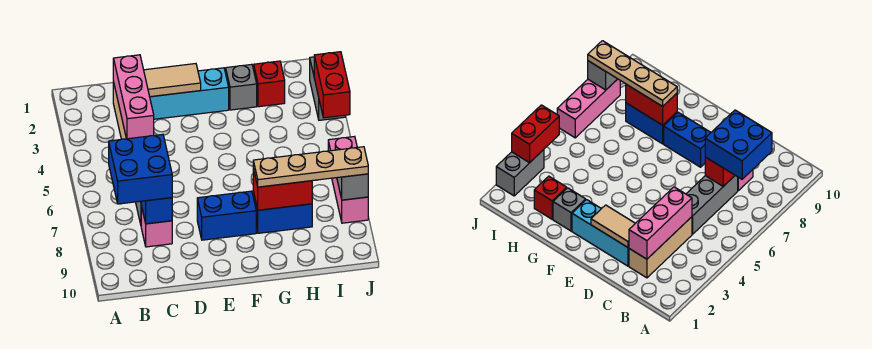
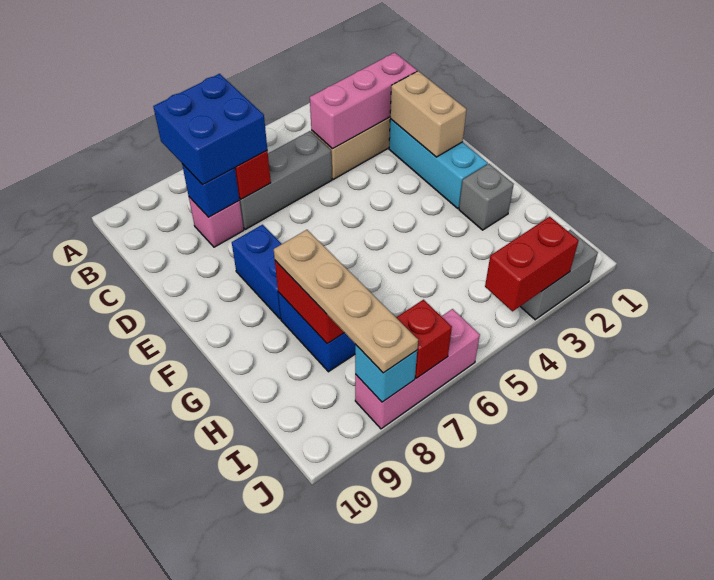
tan 1x2 tile [144,64,201,97] -> tan 1x2 brick [390,71,466,157]
red 1x1 brick [254,61,285,107] -> red 1x1 brick moved to [396,300,452,378]
grey 1x1 brick [337,174,368,200] -> cyan 1x1 brick [355,344,417,402]

